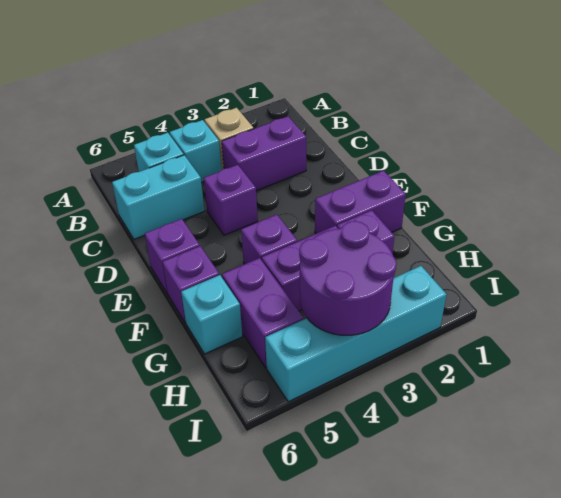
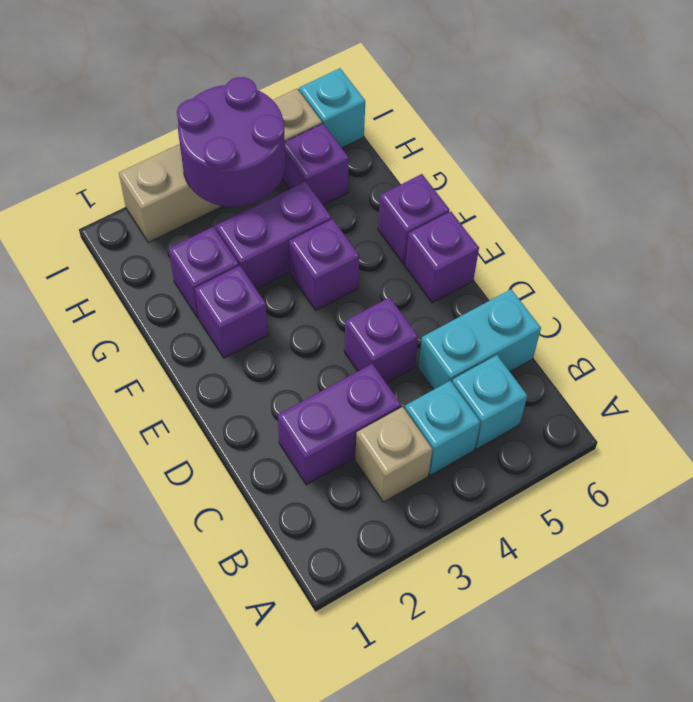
purple 1x2 brick [315,171,406,234] -> purple 1x1 brick [195,266,268,358]
purple 1x2 brick [222,258,303,368] -> purple 1x1 brick [282,124,349,205]
cyan 1x1 brick [181,275,243,354] -> cyan 1x1 brick moved to [299,68,365,148]
cyan 1x4 brick [265,266,447,402] -> tan 1x4 brick [119,89,322,242]

